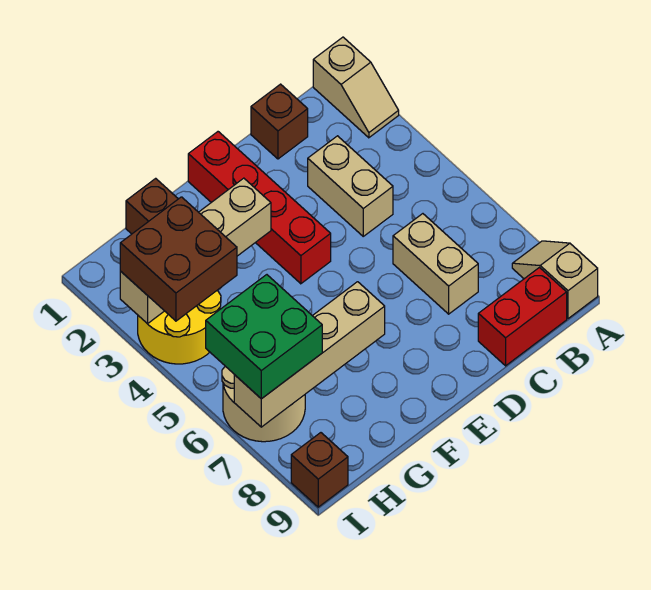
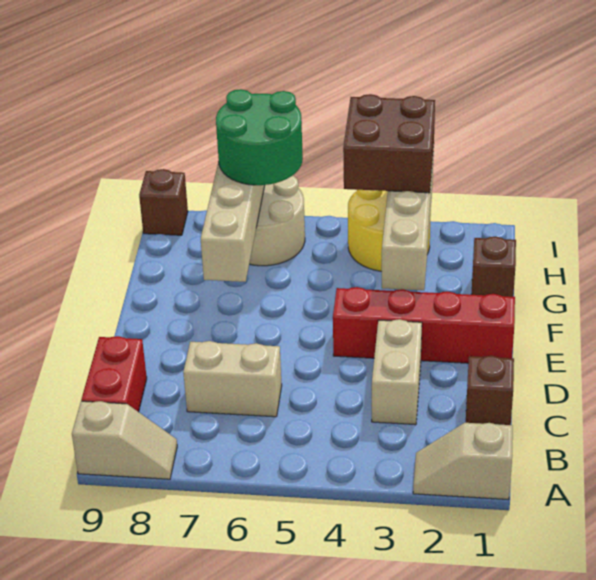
tan 1x2 brick [308,136,393,236] -> tan 1x2 brick turned to [372,319,422,425]
green 2x2 brick [206,275,322,399] -> green 2x2 round brick [216,89,303,185]

